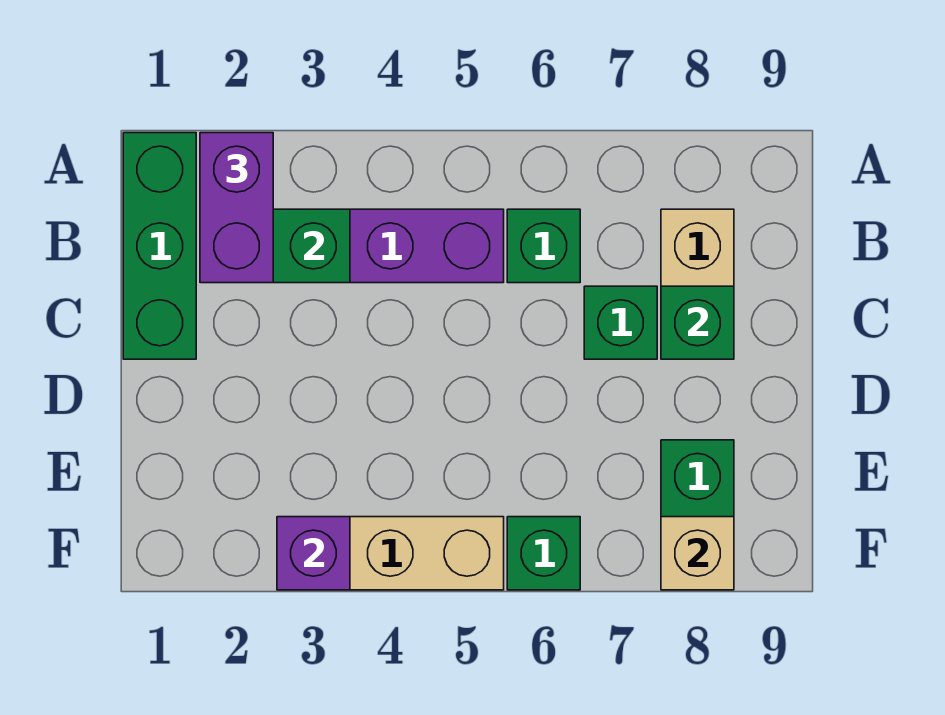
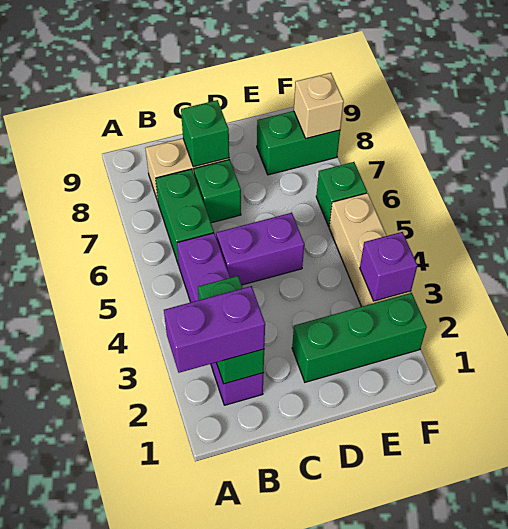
green 1x3 brick [123,133,196,359] -> green 1x3 brick moved to [292,293,427,382]
green 1x1 brick [507,209,580,283] -> green 1x2 brick [156,169,214,265]
none -> purple 1x2 brick [216,213,304,285]

